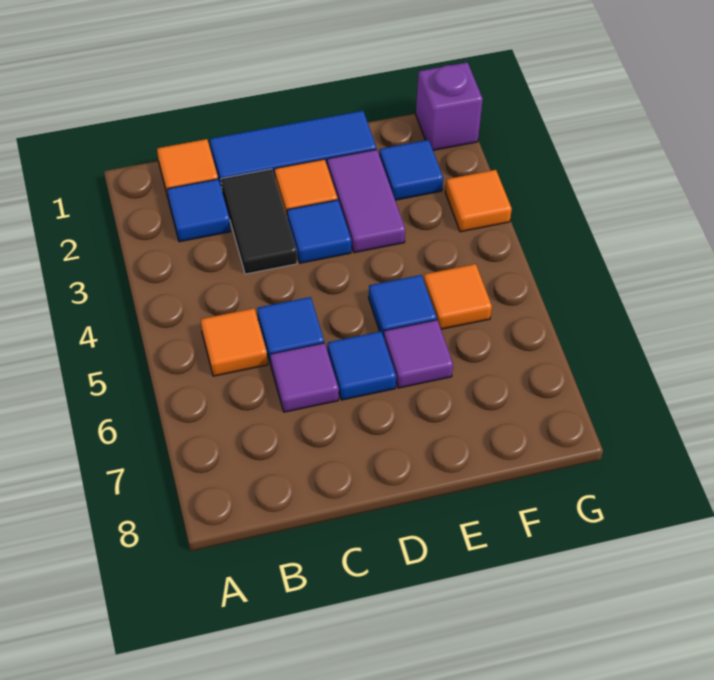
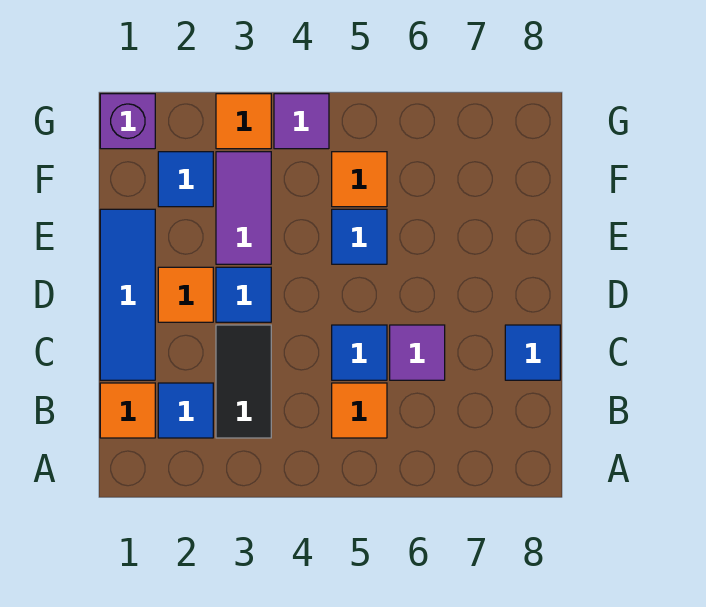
black 1x2 tile [221,169,297,274] -> black 1x2 tile turned to [216,325,271,438]
blue 1x1 tile [328,331,396,400] -> blue 1x1 tile moved to [505,325,560,380]
purple 1x2 tile [327,149,405,253] -> purple 1x2 tile turned to [216,152,271,264]
purple 1x1 tile [384,320,453,388] -> purple 1x1 tile moved to [274,94,329,149]

